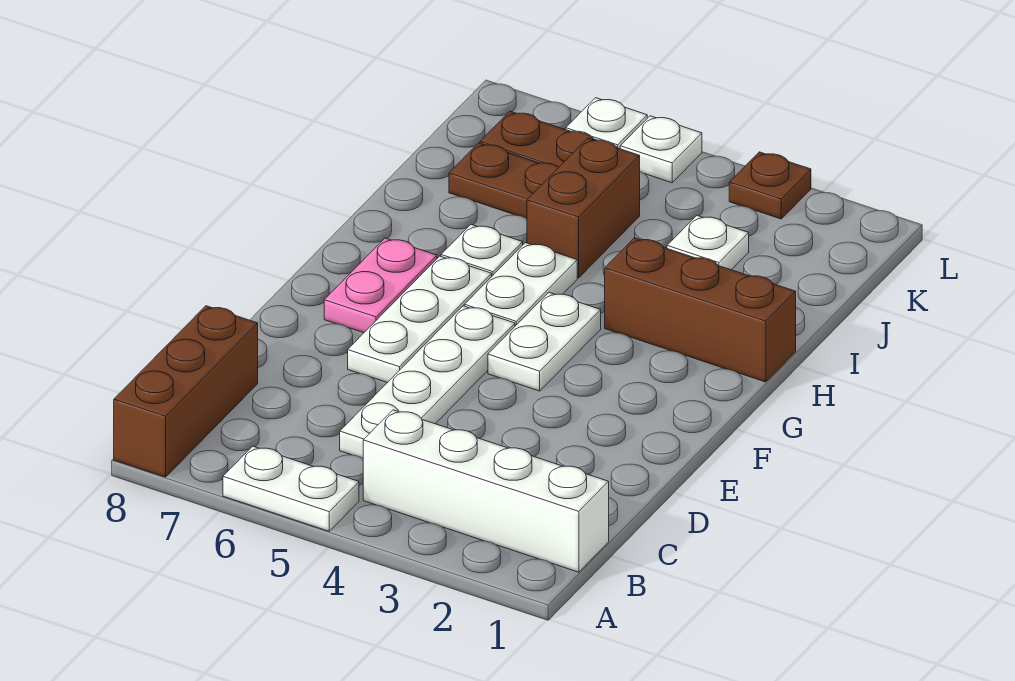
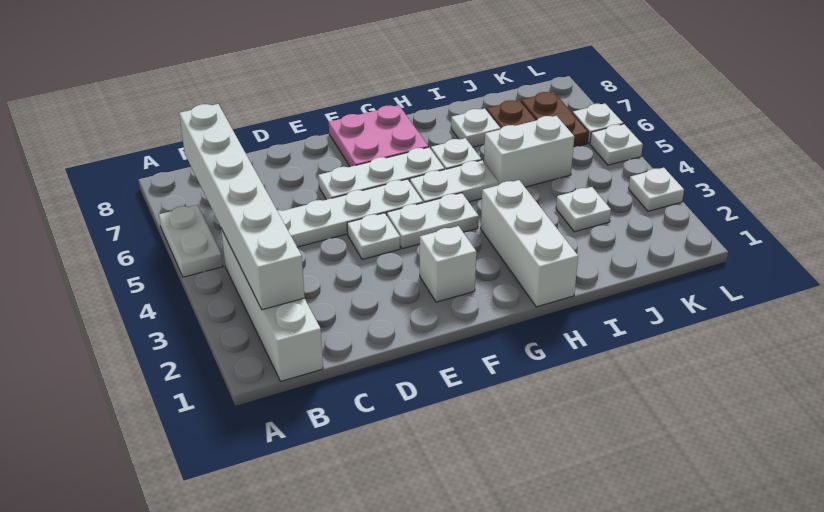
brown 1x3 brick [114,306,258,477] -> none
none -> white 1x6 brick [179,104,305,310]
none -> white 1x1 plate [347,213,400,260]
none -> white 1x1 brick [420,226,476,302]
pink 1x2 plate [324,238,437,333] -> pink 2x2 plate [329,105,429,167]
brown 1x3 brick [605,238,796,382] -> white 1x3 brick [481,180,578,307]
brown 1x2 brick [527,138,640,278] -> white 1x2 brick [484,116,574,187]
none -> white 1x1 plate [451,109,501,147]
brown 1x1 plate [729,152,811,219] -> white 1x1 plate [629,168,684,211]

